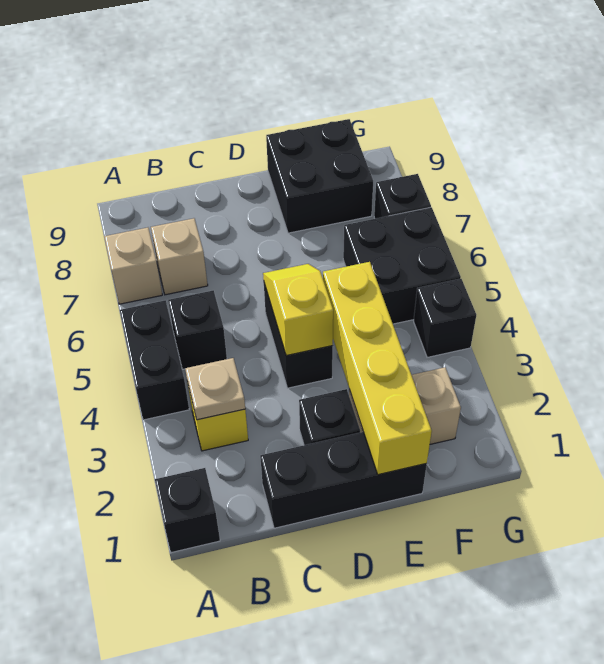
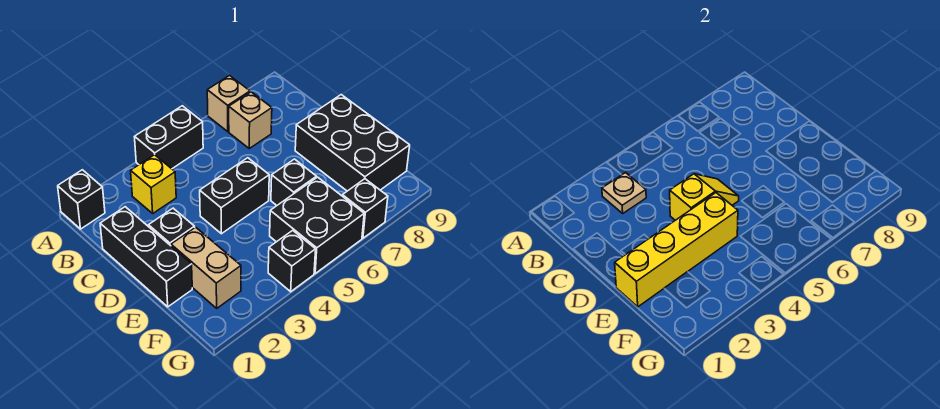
black 1x1 brick [168,290,227,369] -> black 1x1 brick moved to [271,159,316,205]
black 2x2 brick [266,119,373,233] -> black 2x3 brick [295,95,410,191]

